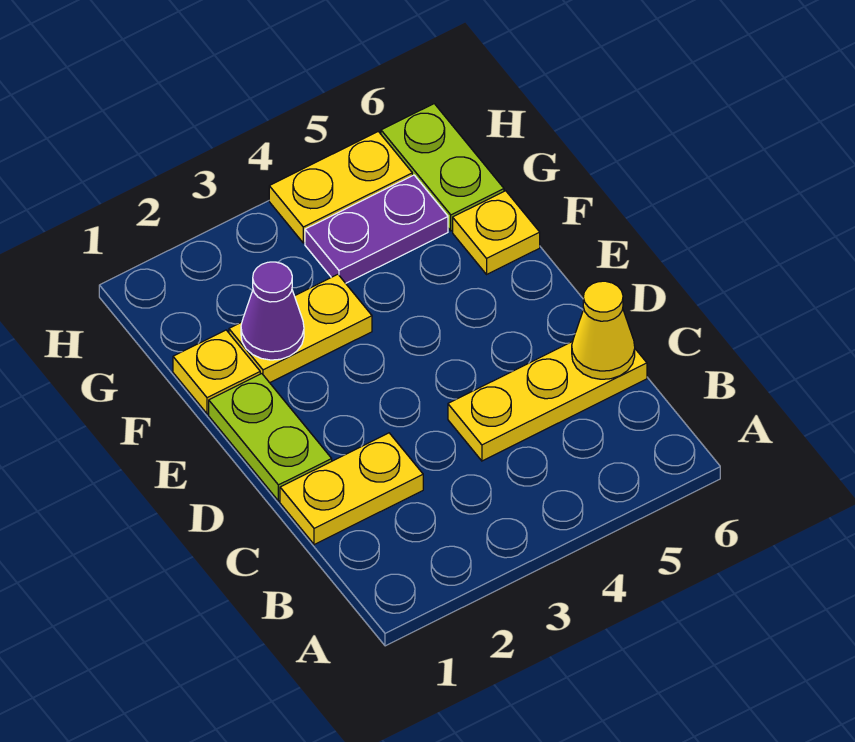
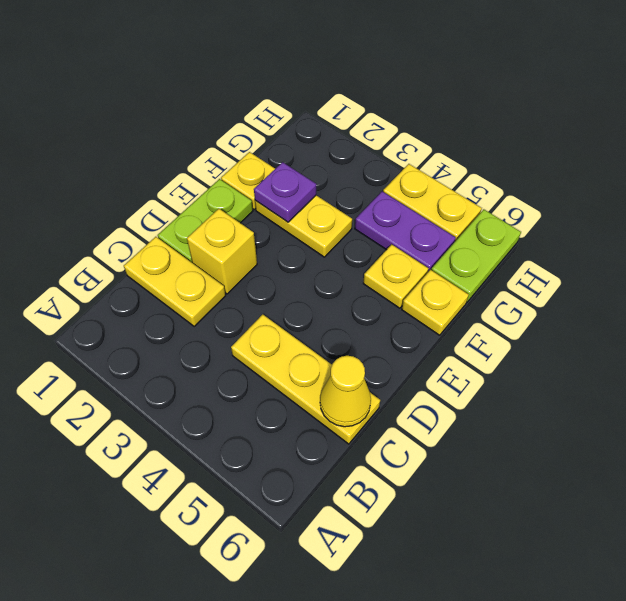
none -> yellow 1x1 brick [187,209,257,294]
purple 1x1 cone [241,262,304,360] -> purple 1x1 plate [254,162,316,222]
none -> yellow 1x1 plate [363,245,428,308]

